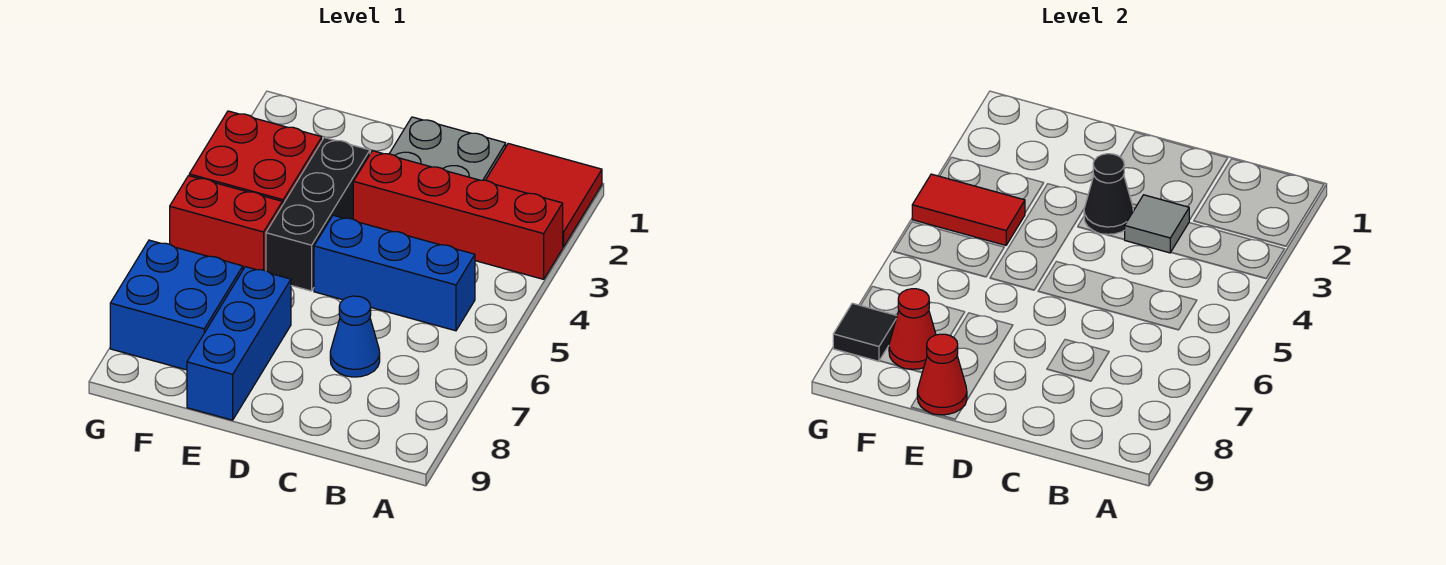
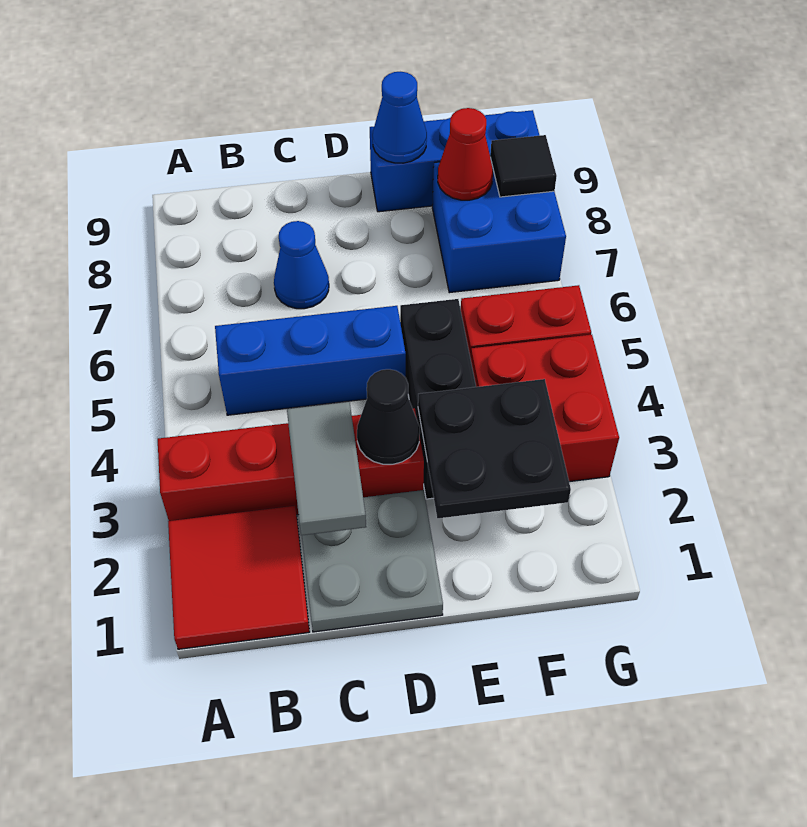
grey 1x1 tile [1124,195,1189,253] -> grey 1x2 tile [287,402,366,535]
none -> black 2x2 plate [418,379,571,518]
blue 1x3 brick [187,267,291,420] -> blue 1x3 brick turned to [370,110,540,212]
red 1x1 cone [917,334,967,415] -> blue 1x1 cone [373,72,427,163]
red 1x2 tile [912,174,1025,245] -> none

